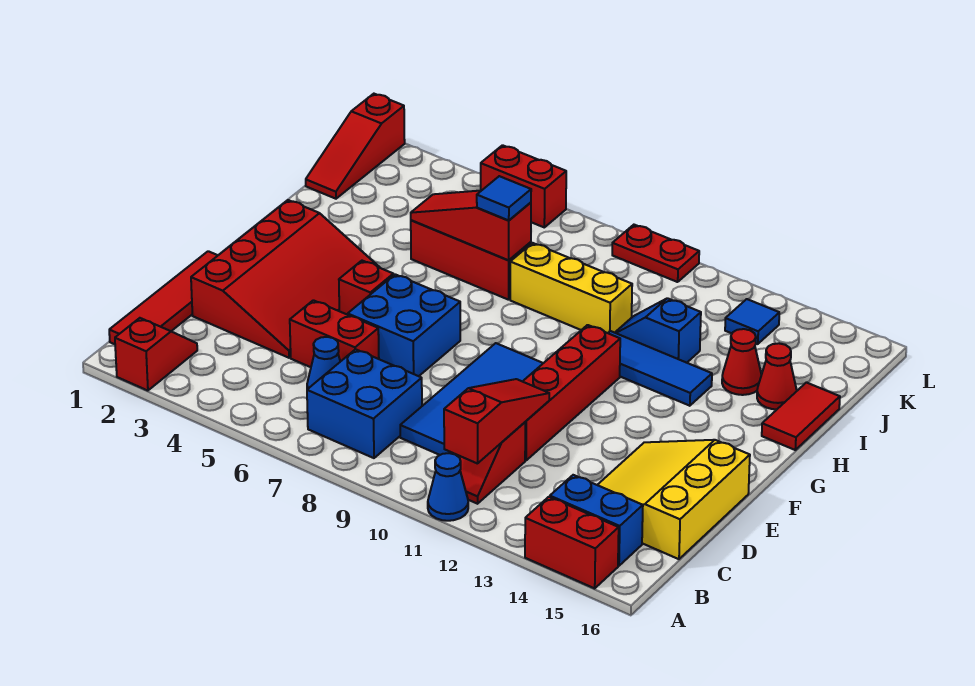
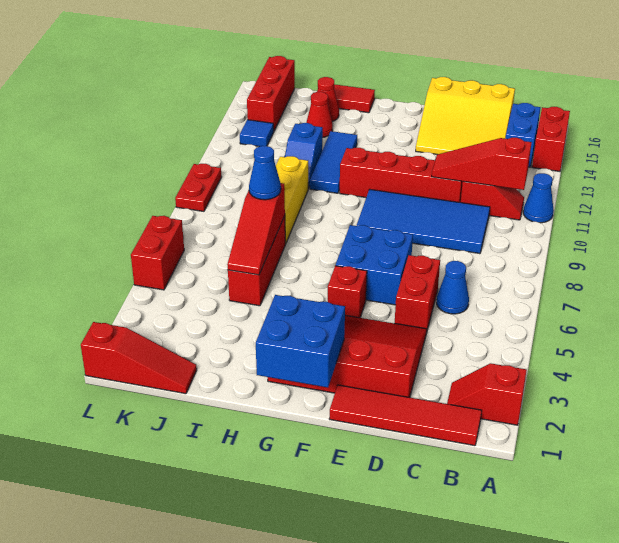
blue 2x2 brick [307,349,422,458] -> blue 2x2 brick moved to [256,295,345,388]
blue 1x1 tile [477,176,531,220] -> blue 1x1 cone [249,146,281,200]
none -> red 1x3 brick [247,56,295,131]

